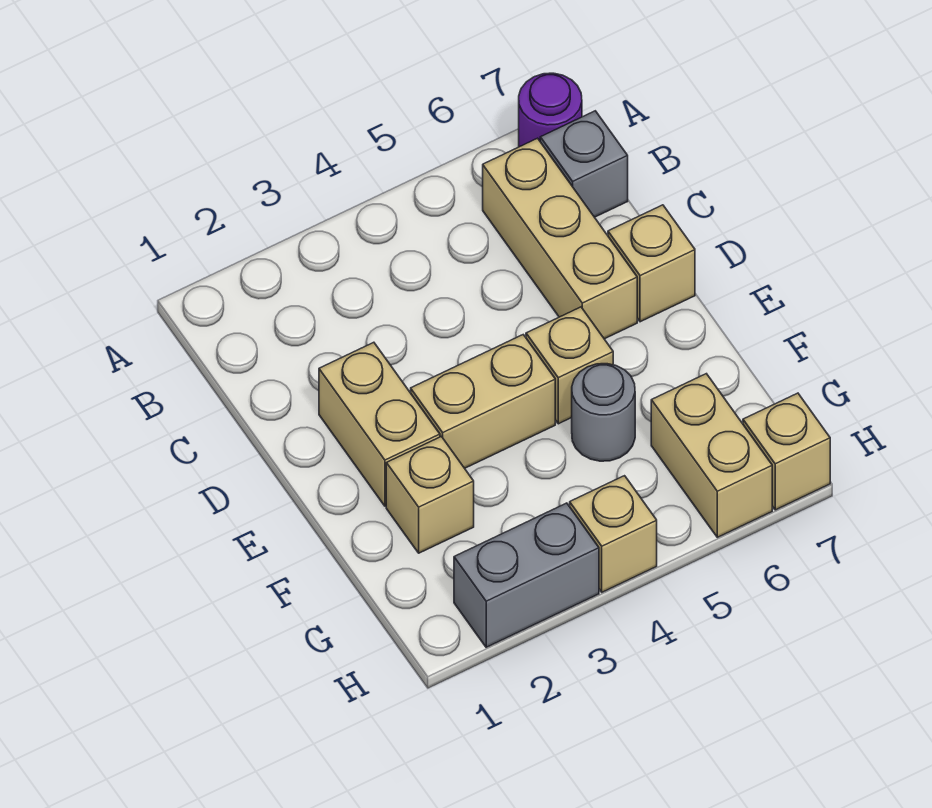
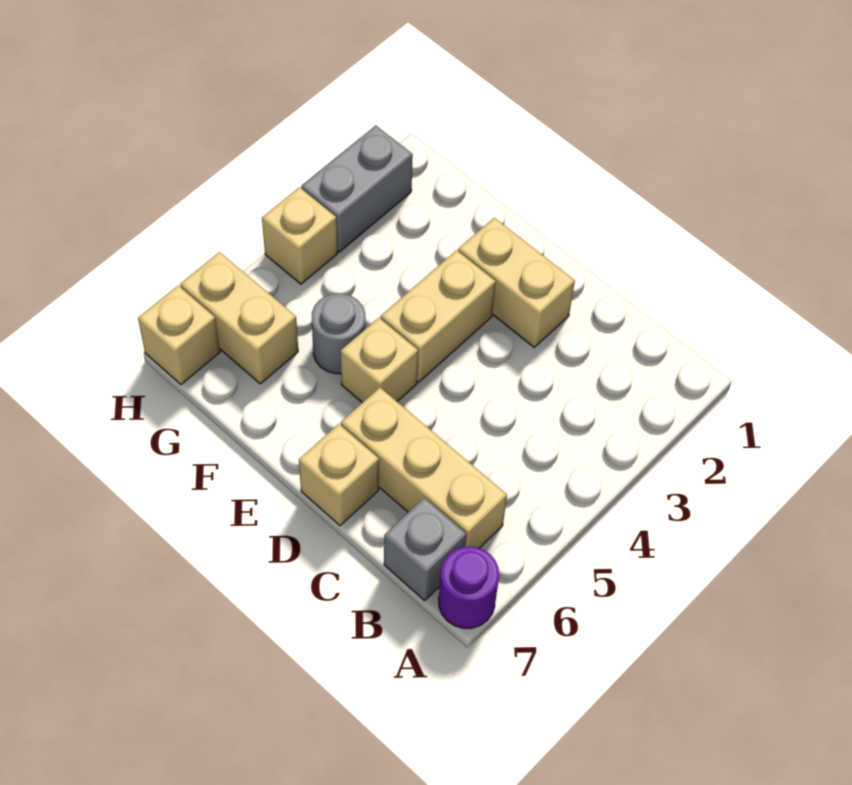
tan 1x1 brick [386,437,474,553] -> none

